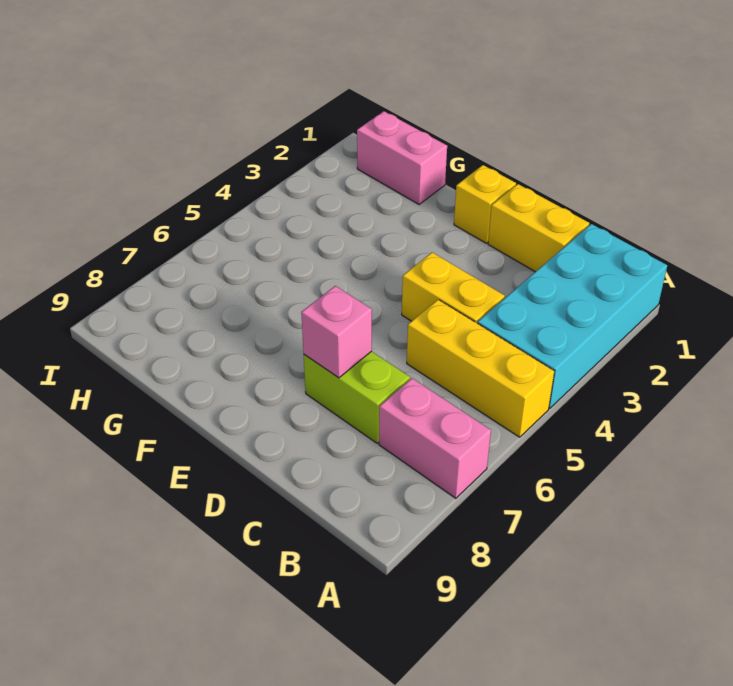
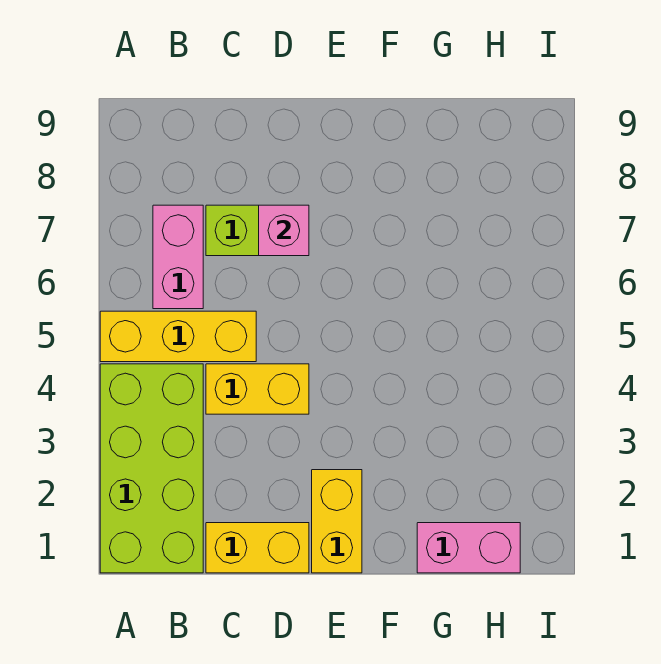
cyan 2x4 brick [478,224,667,408] -> lime 2x4 brick [100,364,203,573]
pink 1x2 brick [379,378,491,498] -> pink 1x2 brick turned to [153,205,203,309]
yellow 1x1 brick [454,165,516,243] -> yellow 1x2 brick [312,470,362,573]

